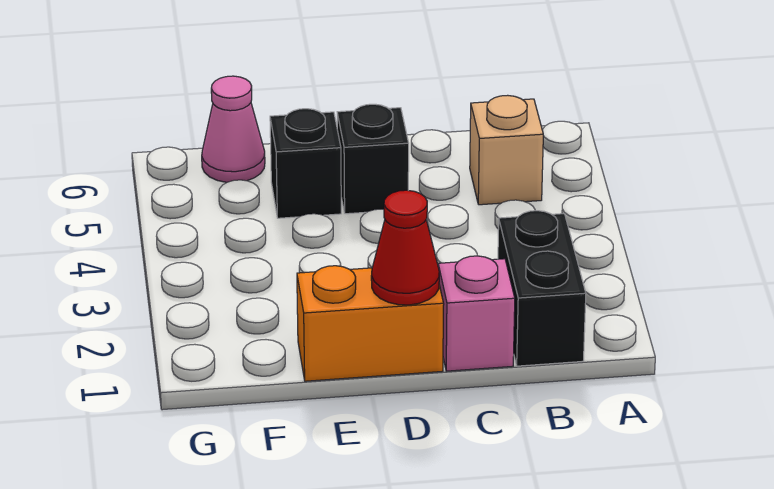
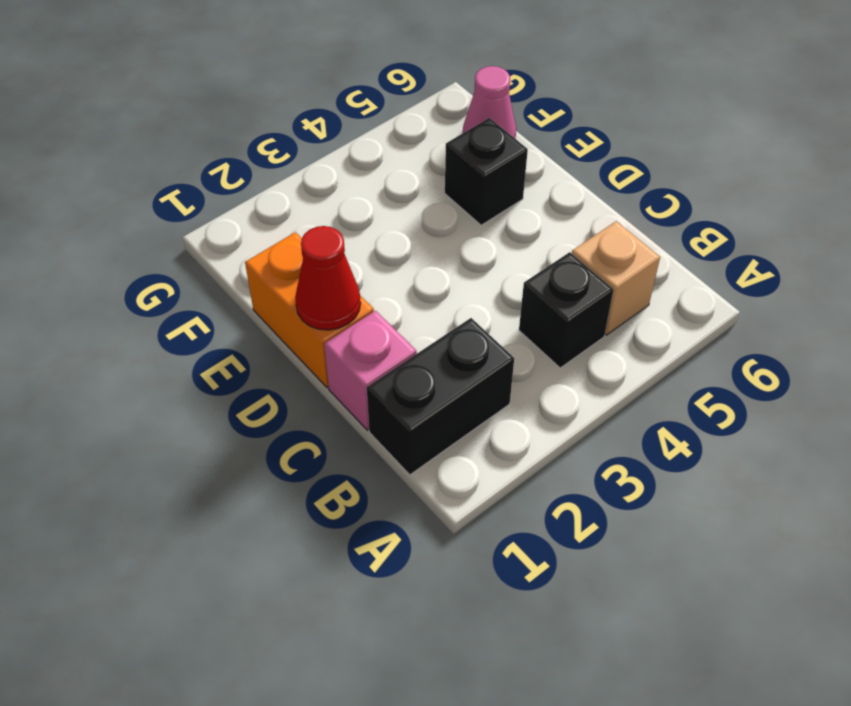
black 1x1 brick [337,104,409,214] -> black 1x1 brick moved to [519,252,613,368]

